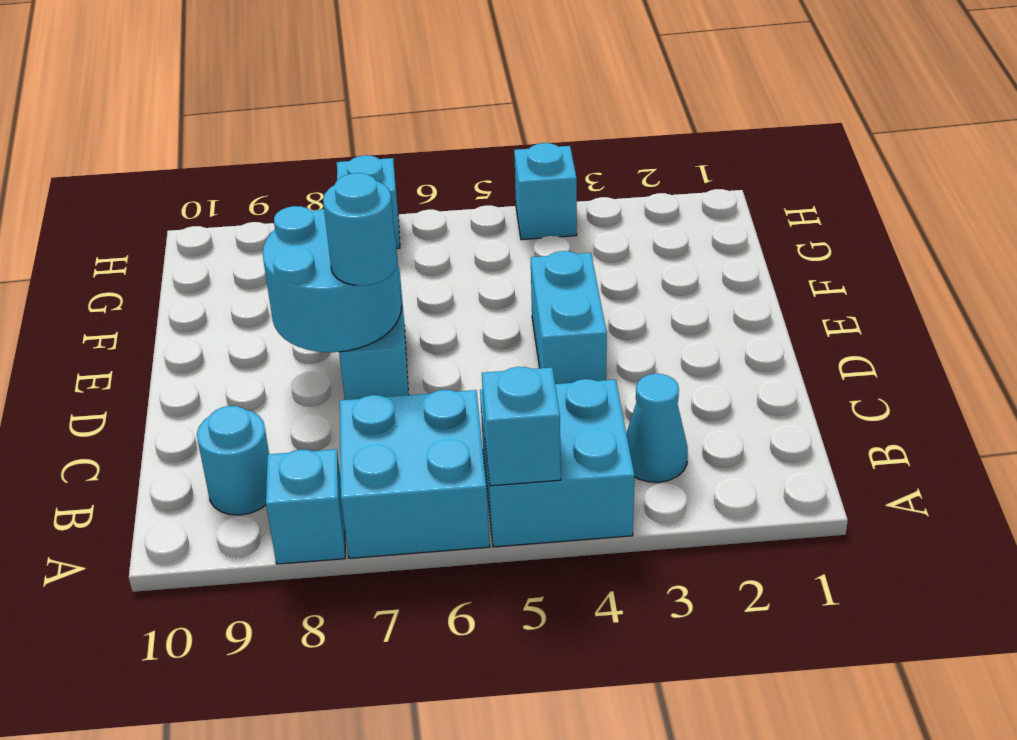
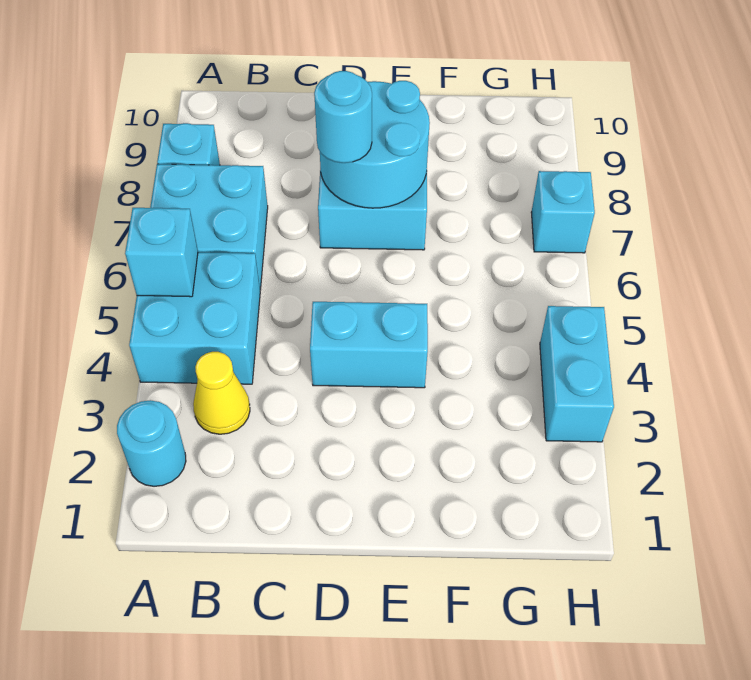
cyan 1x1 cone [626,374,688,482] -> yellow 1x1 cone [193,352,250,434]
cyan 1x1 round brick [197,406,269,515] -> cyan 1x1 round brick moved to [117,400,186,486]
cyan 1x1 brick [514,143,577,240] -> cyan 1x2 brick [540,306,614,442]

